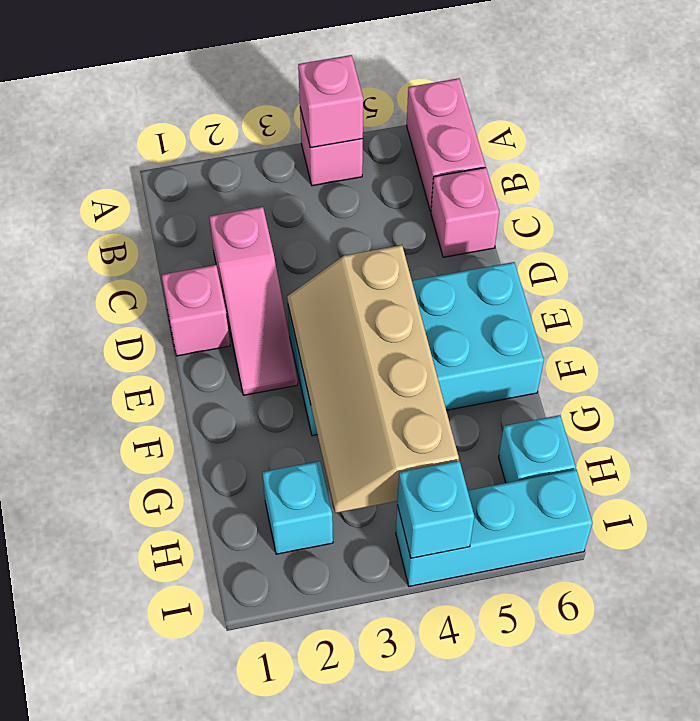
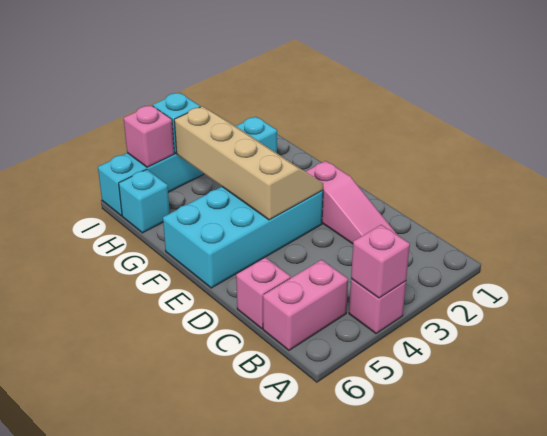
pink 1x2 brick [407,78,485,211] -> pink 1x2 brick turned to [263,260,348,350]
pink 1x3 slope [209,207,298,395] -> pink 1x3 slope turned to [305,161,397,244]
pink 1x1 brick [161,265,230,356] -> pink 1x1 brick moved to [124,105,174,167]

